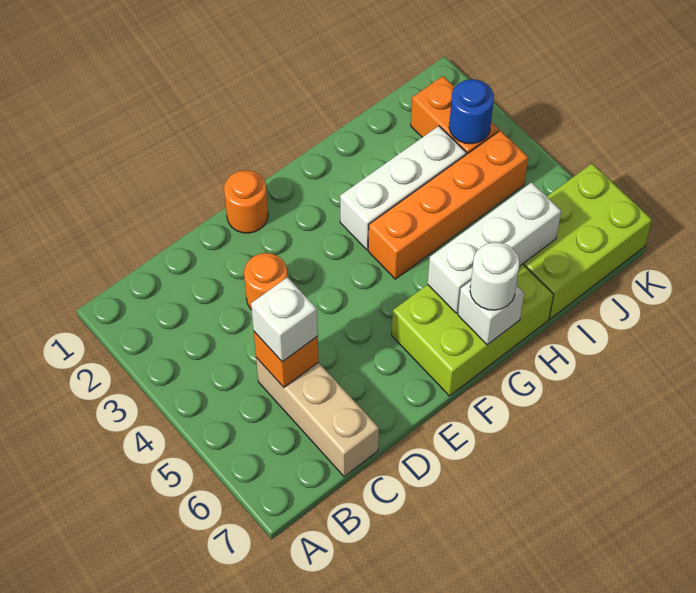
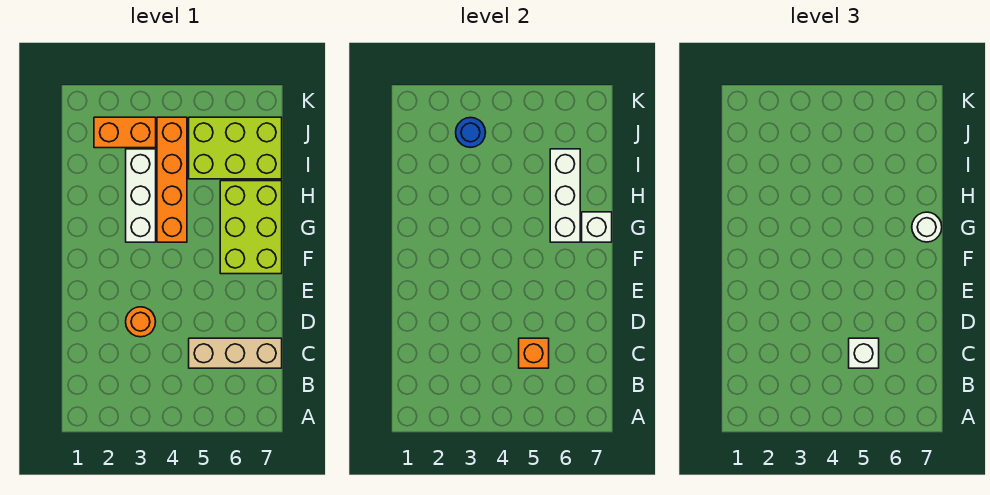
orange 1x1 round brick [224,170,268,233] -> none
lime 2x3 brick [523,164,652,319] -> lime 2x3 brick turned to [189,117,282,179]

